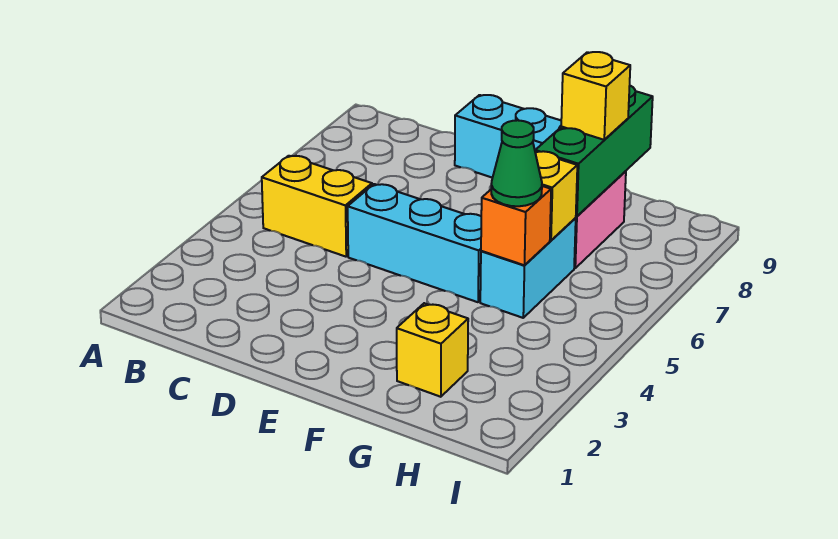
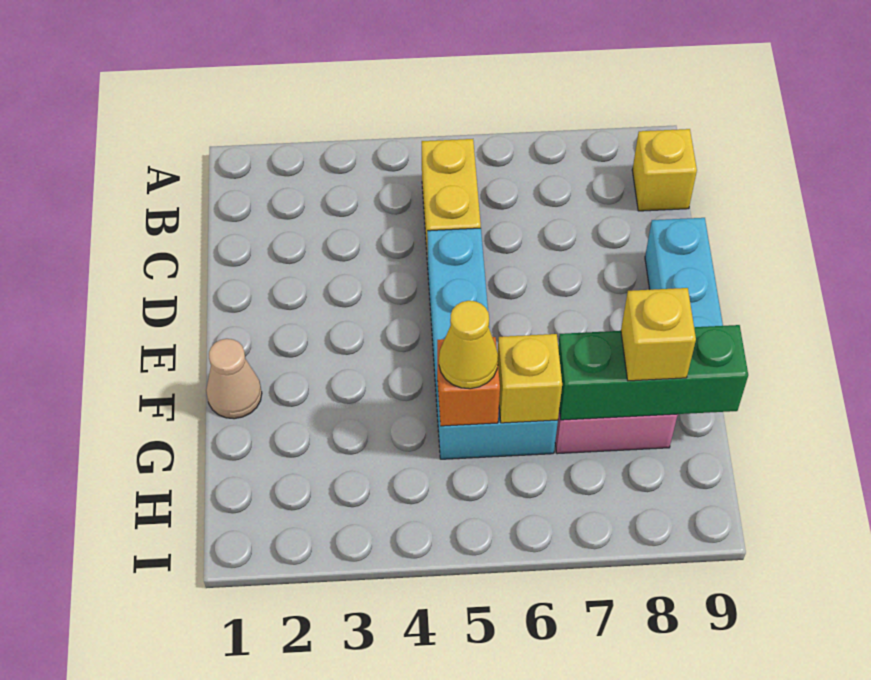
none -> tan 1x1 cone [206,339,262,419]
yellow 1x1 brick [397,303,468,397] -> yellow 1x1 brick moved to [632,129,697,211]
green 1x1 cone [491,120,542,206] -> yellow 1x1 cone [439,301,498,389]

